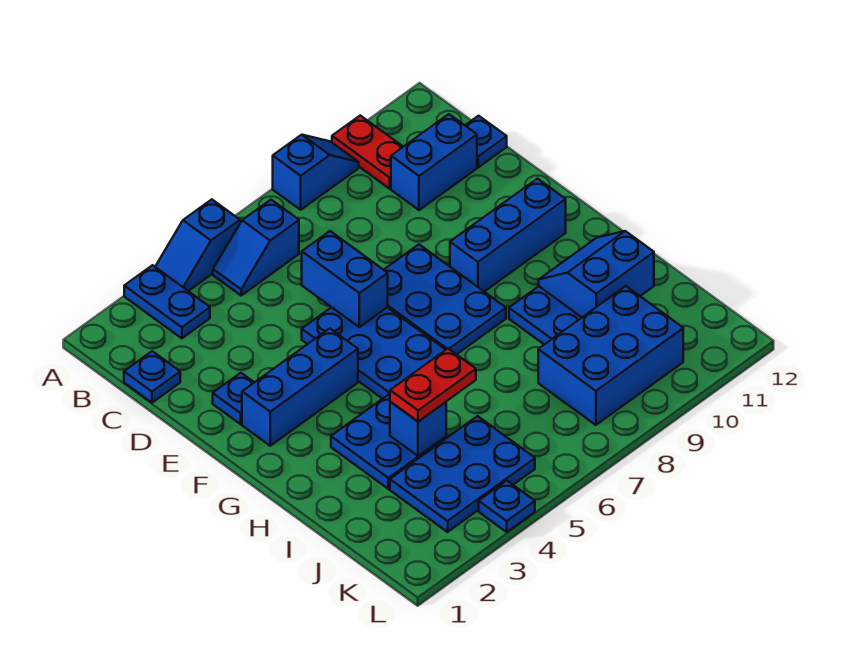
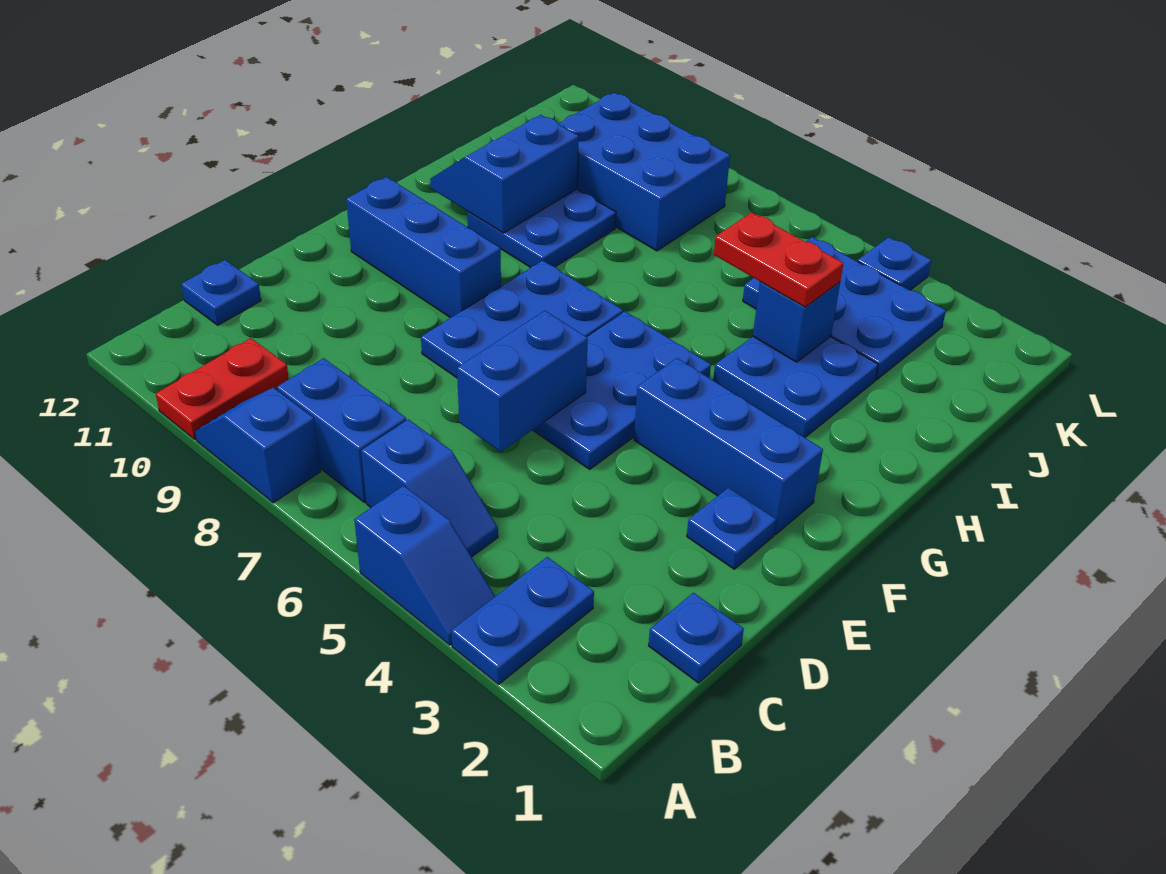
blue 1x2 brick [391,114,477,210] -> blue 1x2 brick moved to [277,358,406,502]
blue 2x2 slope [539,231,654,317] -> blue 2x2 slope turned to [430,115,579,233]

